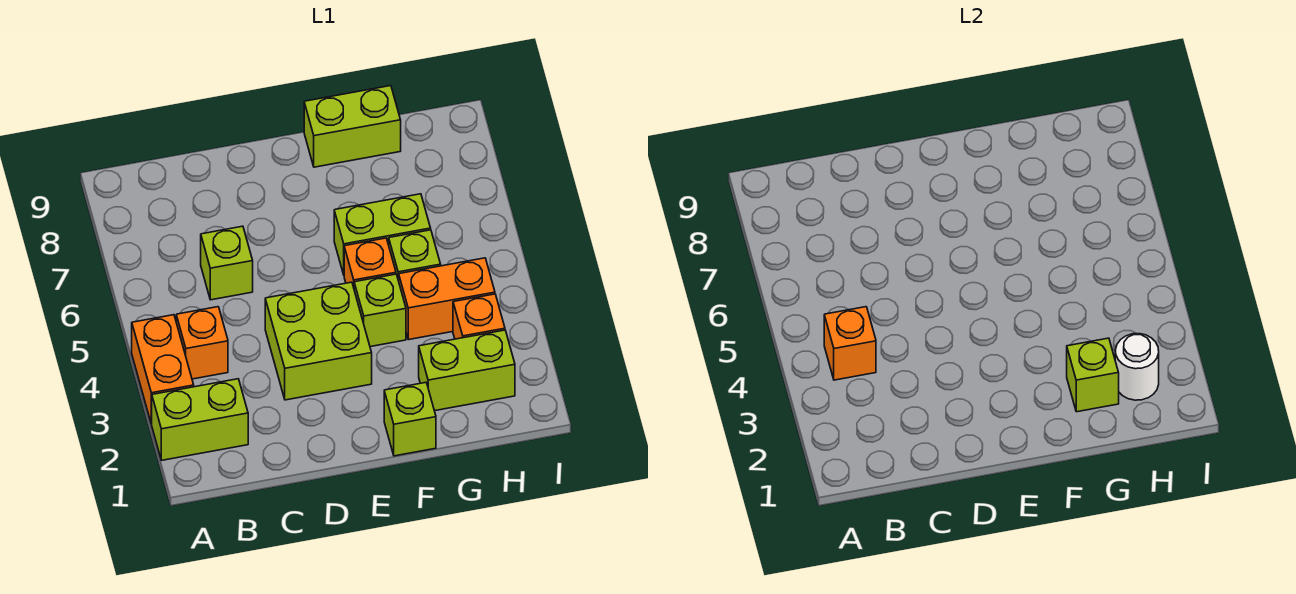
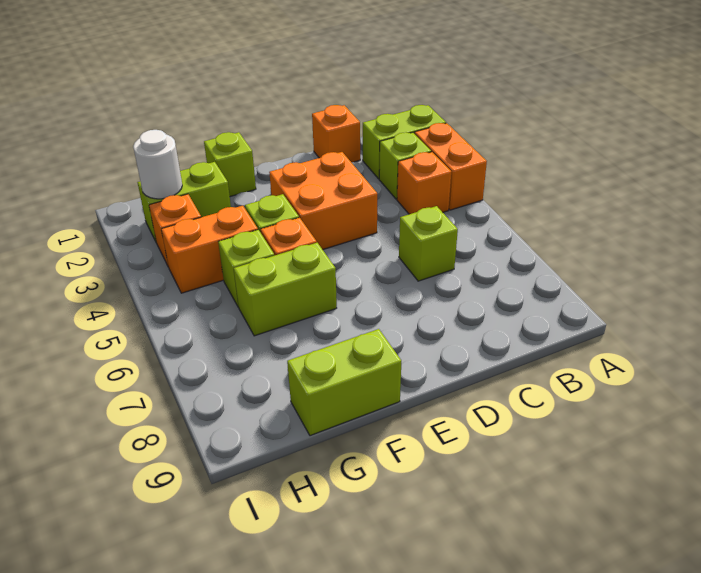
orange 1x1 brick [824,307,876,380] -> orange 1x1 brick moved to [312,105,360,162]
lime 2x2 brick [265,282,372,400] -> orange 2x2 brick [269,152,377,250]
lime 1x1 brick [1067,338,1119,412] -> lime 1x1 brick moved to [379,132,431,199]

